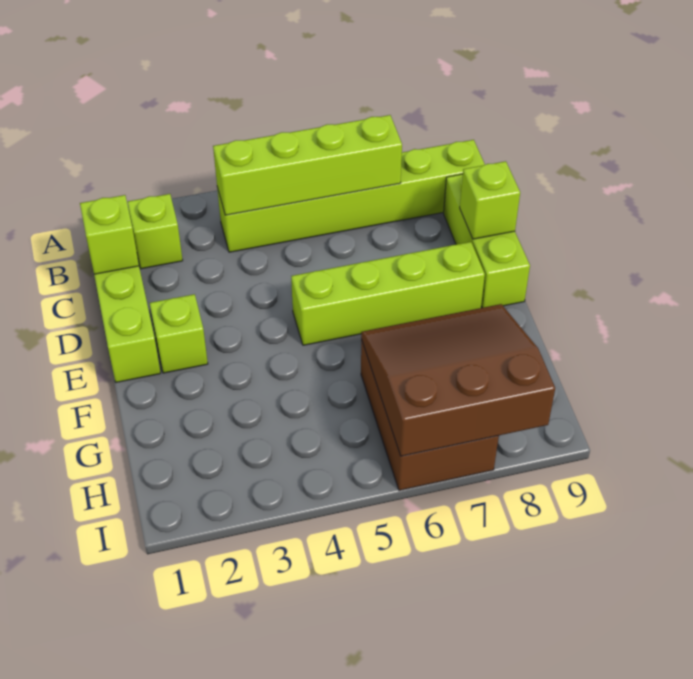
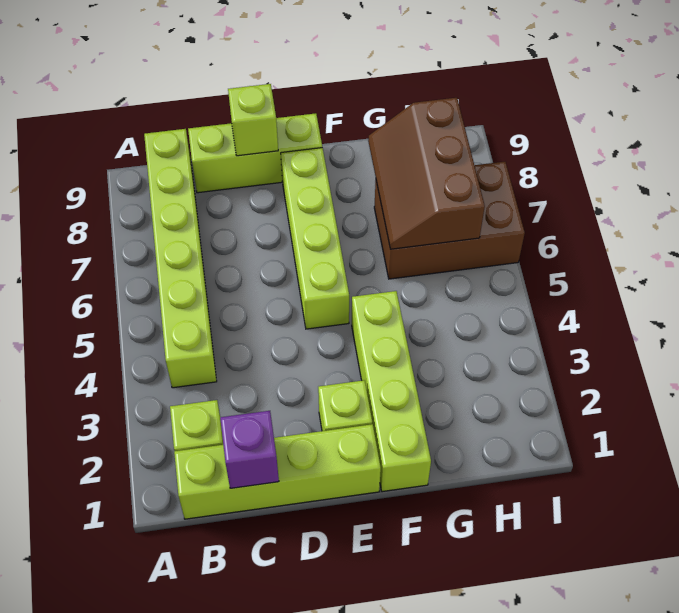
lime 1x4 brick [213,115,402,215] -> lime 1x4 brick moved to [352,291,431,492]
lime 1x1 brick [80,195,139,274] -> purple 1x1 brick [220,411,279,488]
brown 3x3 slope [361,304,555,456] -> brown 2x3 slope [368,98,485,249]

